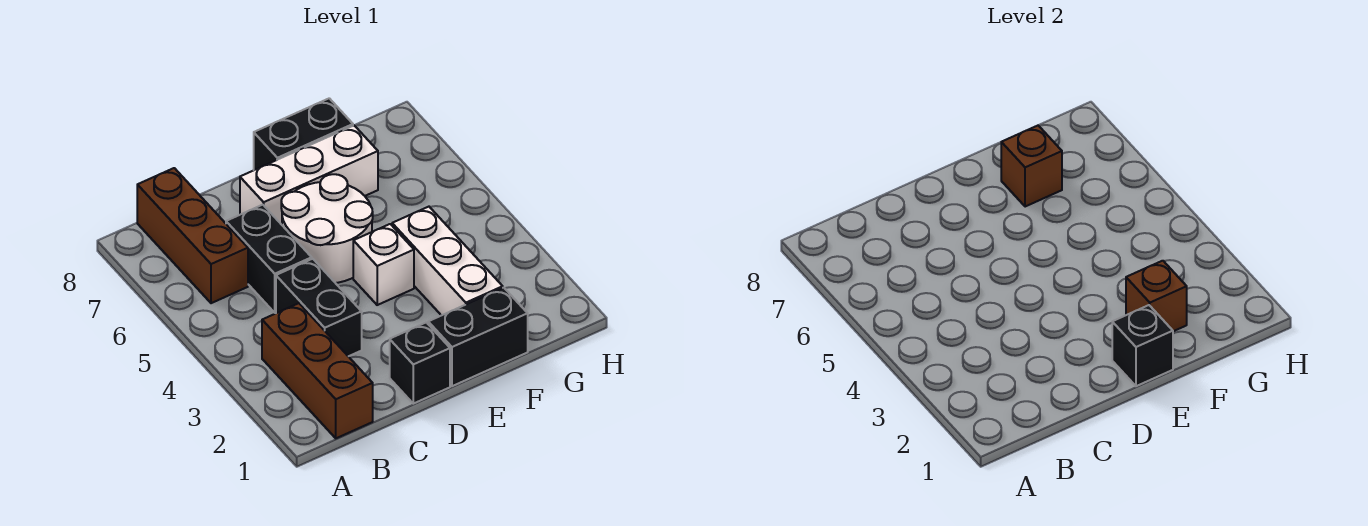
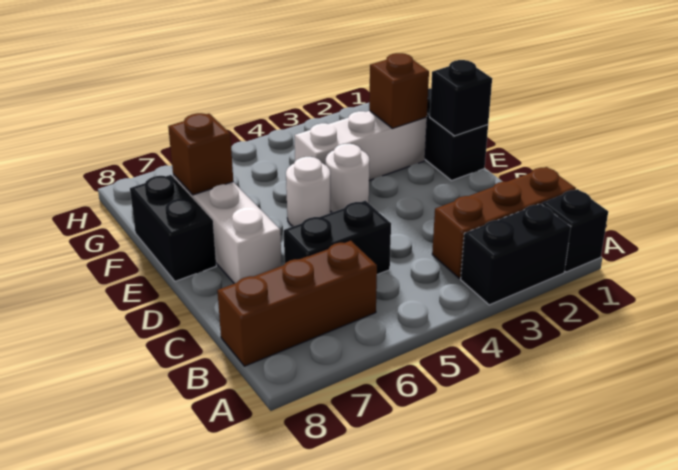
black 1x2 brick [276,259,362,356] -> black 1x2 brick moved to [461,204,571,305]
black 1x1 brick [390,322,450,404] -> black 1x1 brick moved to [542,189,608,272]
white 2x2 round brick [281,174,373,283] -> white 1x1 round brick [286,157,330,226]
white 1x1 brick [353,224,414,305] -> white 1x1 round brick [326,144,369,212]

